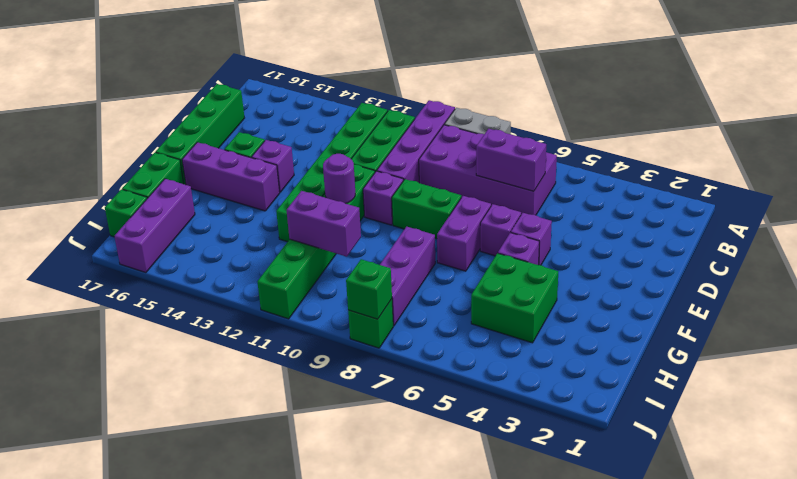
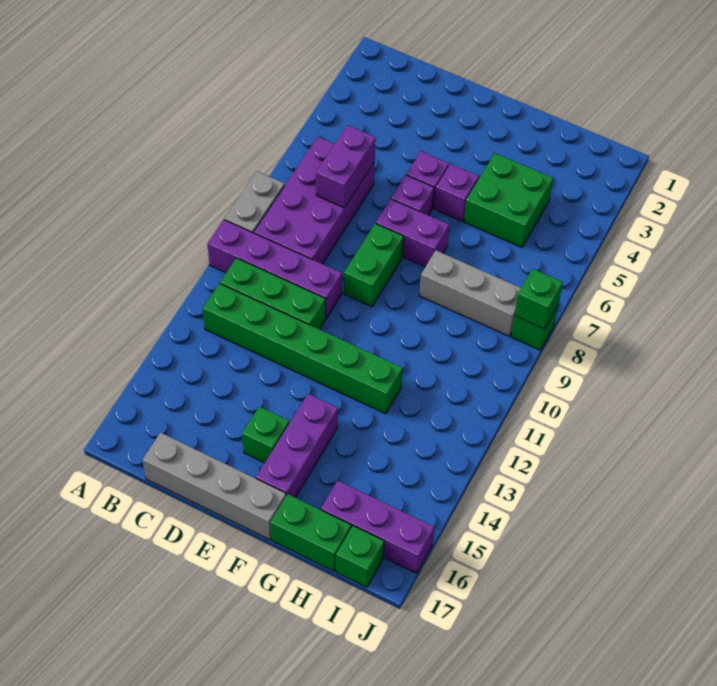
green 1x4 brick [156,84,244,185] -> grey 1x4 brick [143,433,286,540]
purple 1x1 brick [363,171,403,225] -> none
green 1x6 brick [258,165,375,319] -> none
purple 1x1 brick [252,140,294,192] -> none
purple 1x1 round brick [323,154,355,203] -> none
purple 1x3 brick [380,227,435,326] -> grey 1x3 brick [419,250,521,336]
purple 1x2 brick [287,191,361,257] -> none

